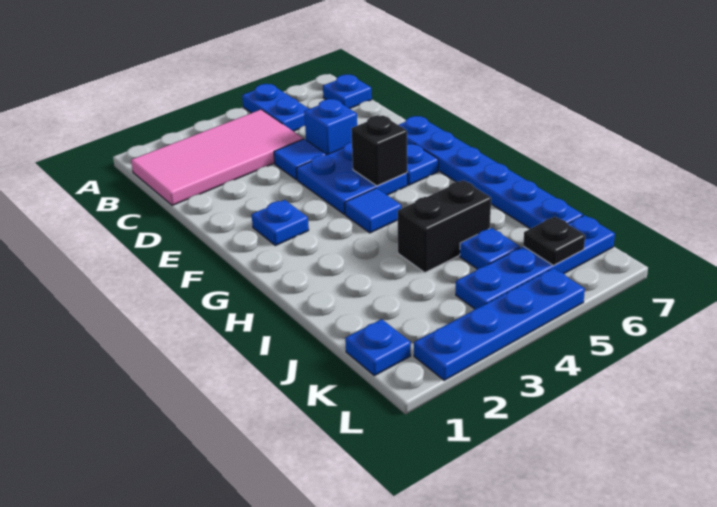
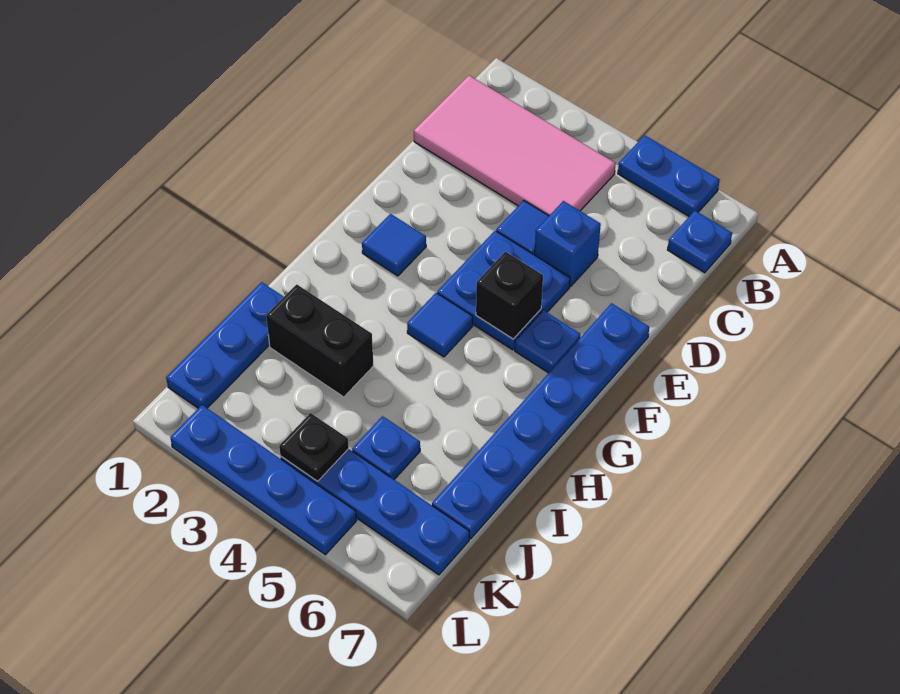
blue 1x2 plate [242,84,309,131] -> blue 1x2 plate turned to [618,135,720,216]
blue 1x1 plate [252,200,309,246] -> blue 1x1 tile [362,214,426,276]
black 1x2 brick [398,180,491,272] -> black 1x2 brick moved to [266,284,374,397]
blue 1x1 plate [345,319,411,376] -> blue 1x3 plate [166,282,284,408]
black 1x1 plate [523,217,585,266] -> black 1x1 plate moved to [279,413,349,481]

